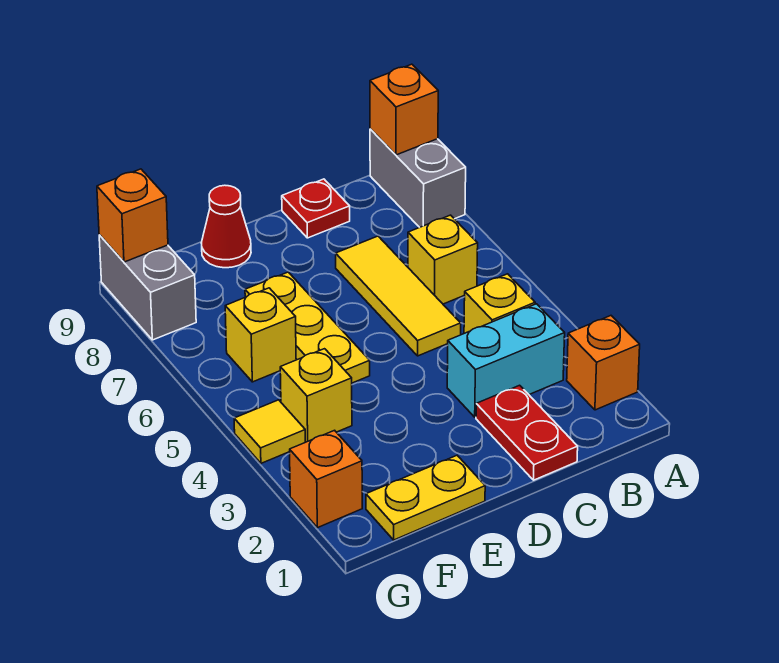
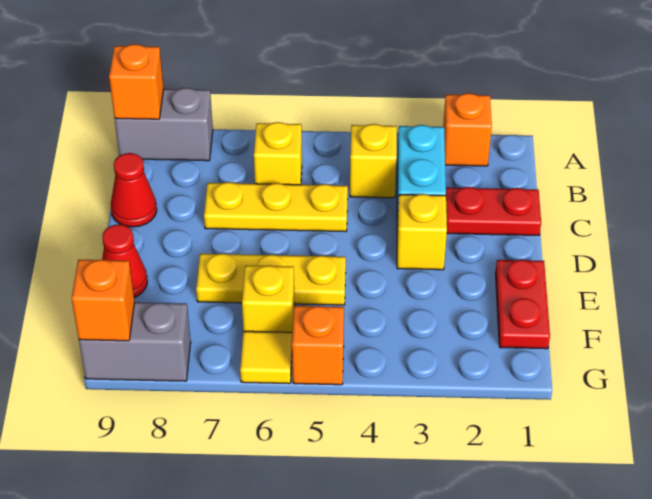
yellow 1x3 tile [336,236,461,356] -> yellow 1x3 plate [204,182,348,232]
red 1x1 plate [282,179,350,238] -> red 1x1 cone [111,153,157,227]
yellow 1x2 plate [366,455,485,540] -> red 1x2 plate [495,260,550,349]
yellow 1x1 brick [280,349,352,442] -> yellow 1x1 brick moved to [397,194,447,270]
orange 1x1 brick [290,430,362,528] -> orange 1x1 brick moved to [292,306,344,385]
yellow 1x1 tile [234,400,305,463] -> yellow 1x1 tile moved to [240,331,292,384]

